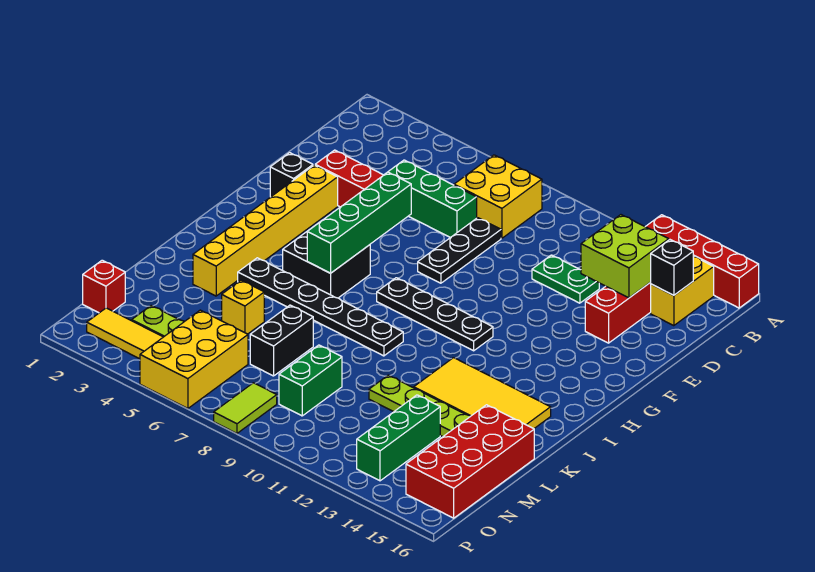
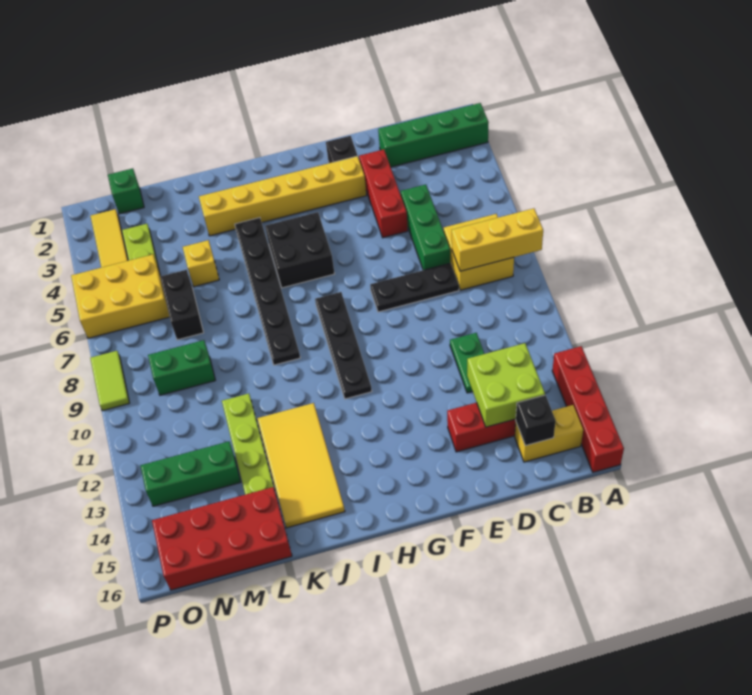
none -> yellow 1x3 brick [452,208,543,271]
green 1x4 brick [307,172,411,273] -> green 1x4 brick moved to [378,103,489,167]
black 1x2 brick [250,305,313,376] -> black 1x2 brick turned to [160,270,203,340]
red 1x1 brick [83,260,125,313] -> green 1x1 brick [108,168,144,214]
lime 1x2 tile [214,383,277,433] -> lime 1x2 tile turned to [90,351,129,411]

